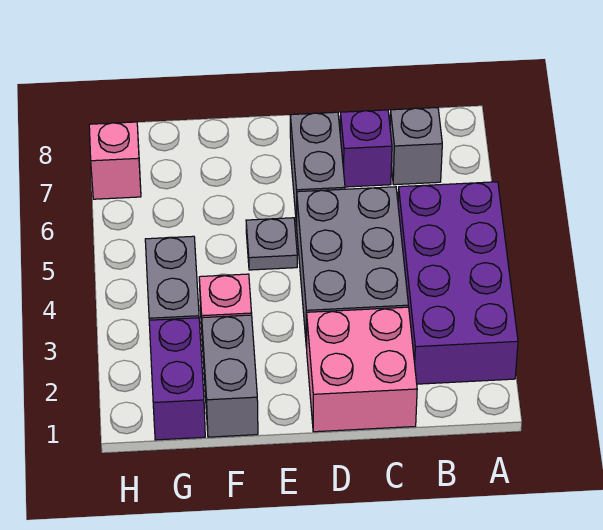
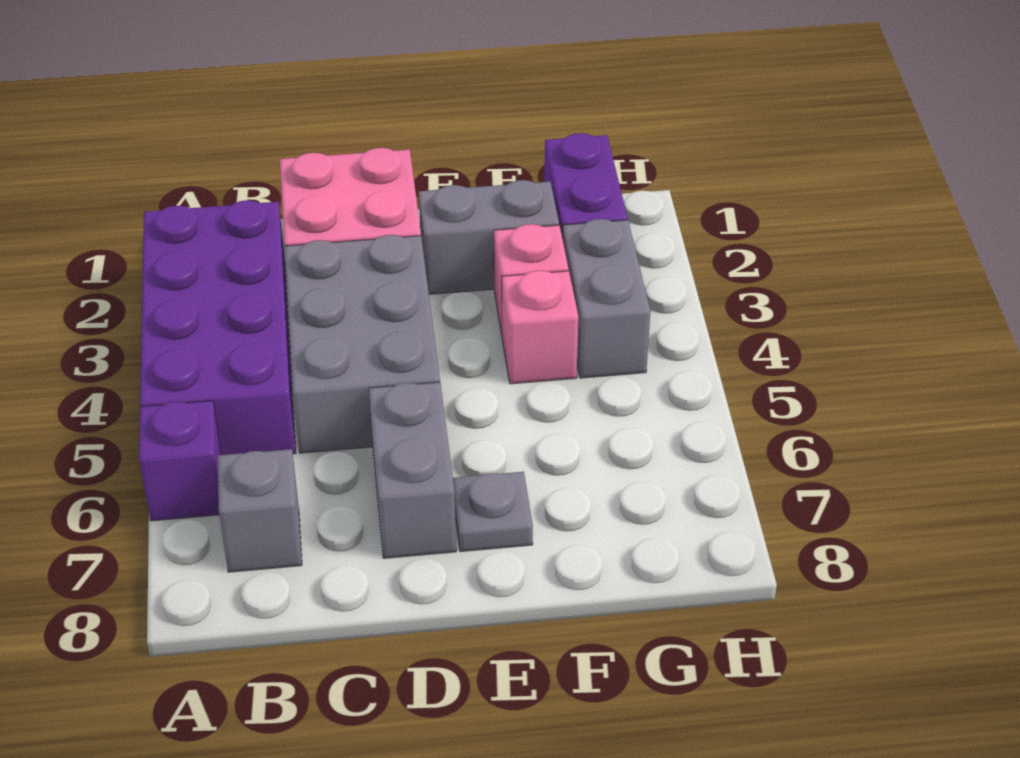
purple 1x1 brick [340,110,392,187] -> purple 1x1 brick moved to [139,401,221,521]
grey 1x1 plate [246,218,297,270] -> grey 1x1 plate moved to [453,472,533,552]
grey 1x2 brick [202,315,258,437] -> grey 1x2 brick turned to [419,180,559,294]
pink 1x1 brick [89,122,141,199] -> pink 1x1 brick moved to [502,270,578,384]

